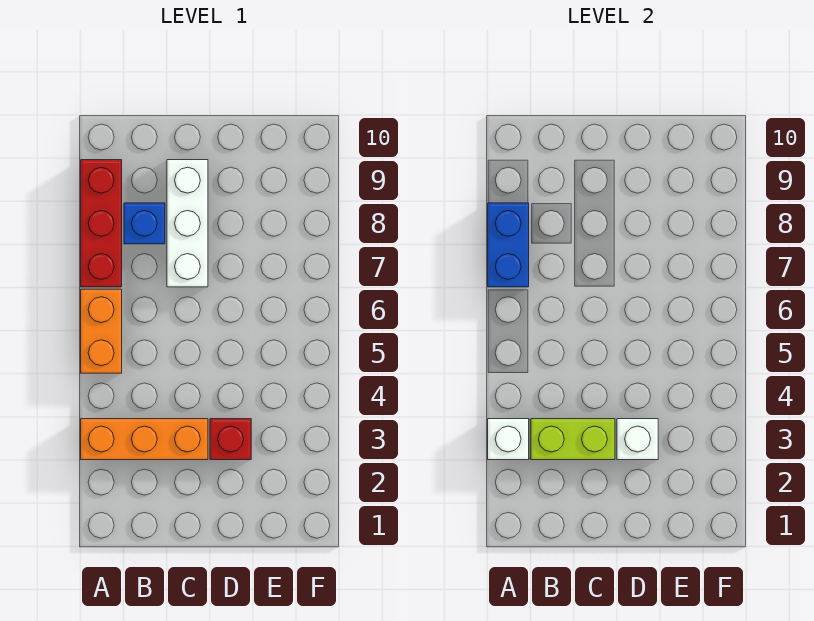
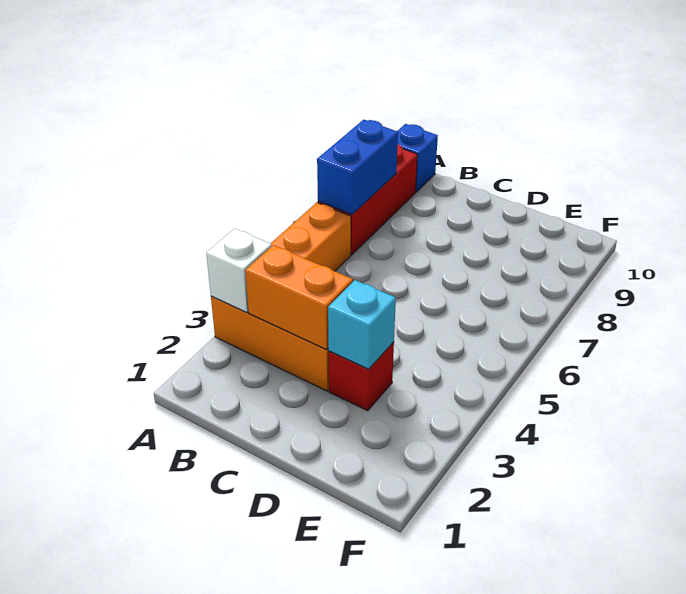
lime 1x2 brick [531,419,615,460] -> orange 1x2 brick [245,245,353,350]
blue 1x1 brick [124,203,165,244] -> blue 1x1 brick moved to [397,124,438,192]
white 1x3 brick [167,160,208,287] -> none
white 1x1 brick [617,419,658,460] -> cyan 1x1 brick [328,280,396,369]

